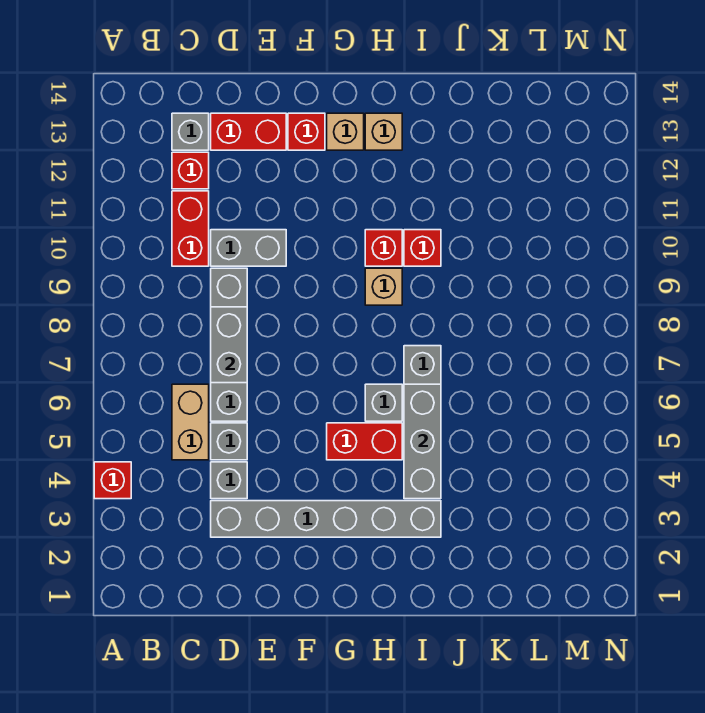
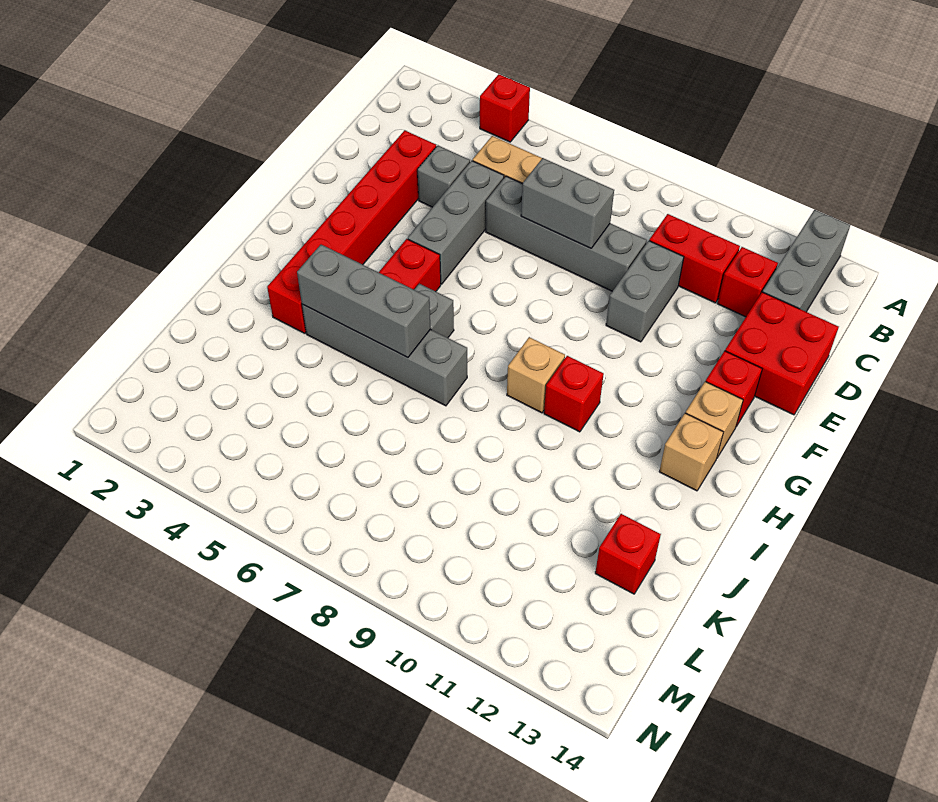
grey 1x1 brick [172,113,209,150] -> grey 1x3 brick [763,210,850,312]
grey 1x6 brick [211,501,441,537] -> red 1x6 brick [267,130,436,333]
grey 1x1 brick [211,423,247,460] -> grey 1x3 brick [408,161,504,284]
red 1x2 brick [211,113,286,150] -> red 2x2 brick [725,292,839,415]
red 1x1 brick [404,230,441,266] -> red 1x1 brick moved to [595,514,661,594]

